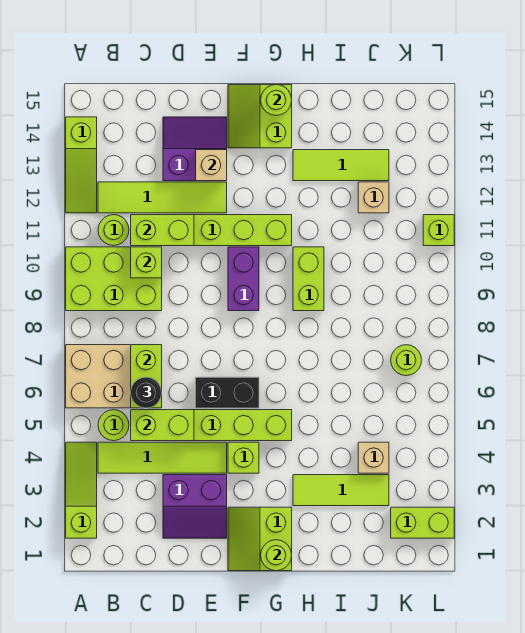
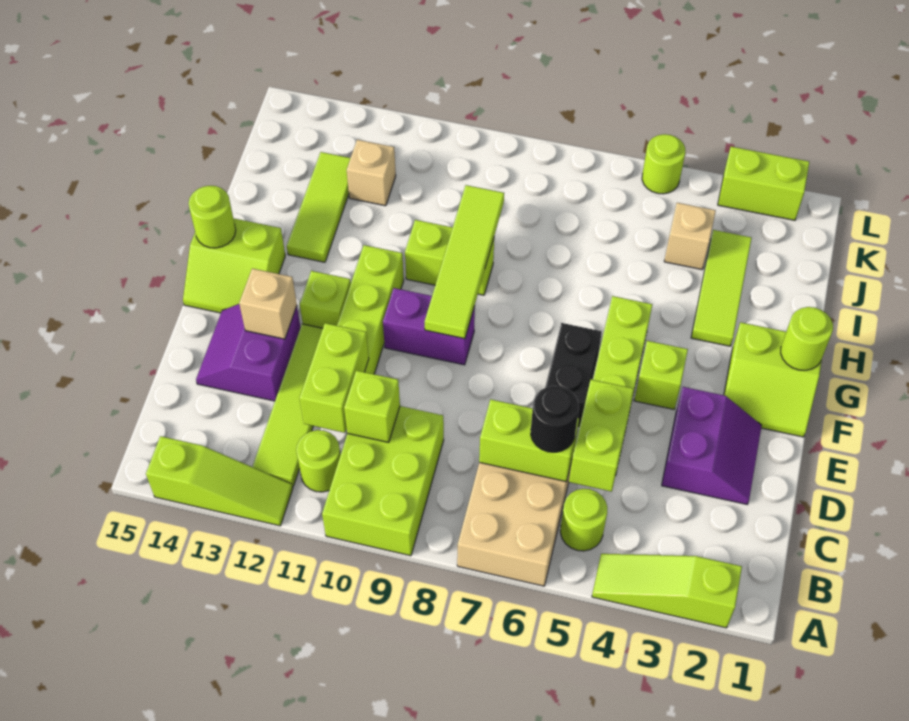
lime 1x4 tile [98,442,227,473] -> lime 1x4 tile moved to [425,185,504,339]
lime 1x2 brick [391,507,454,538] -> lime 1x2 brick turned to [718,147,809,220]
lime 1x1 round brick [391,345,422,376] -> lime 1x1 round brick moved to [642,134,685,194]
lime 1x1 brick [423,215,454,246] -> lime 1x1 brick moved to [300,271,351,328]

